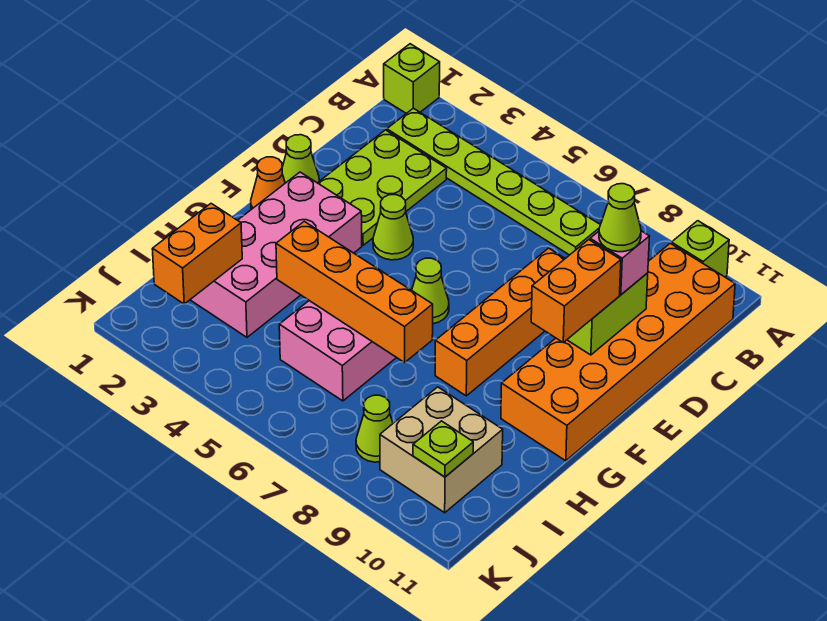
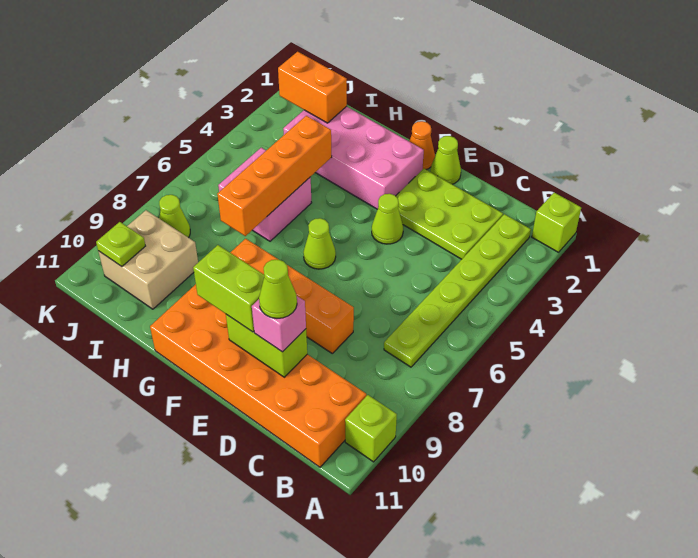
orange 1x2 brick [531,240,621,343] -> lime 1x2 brick [193,245,264,332]

